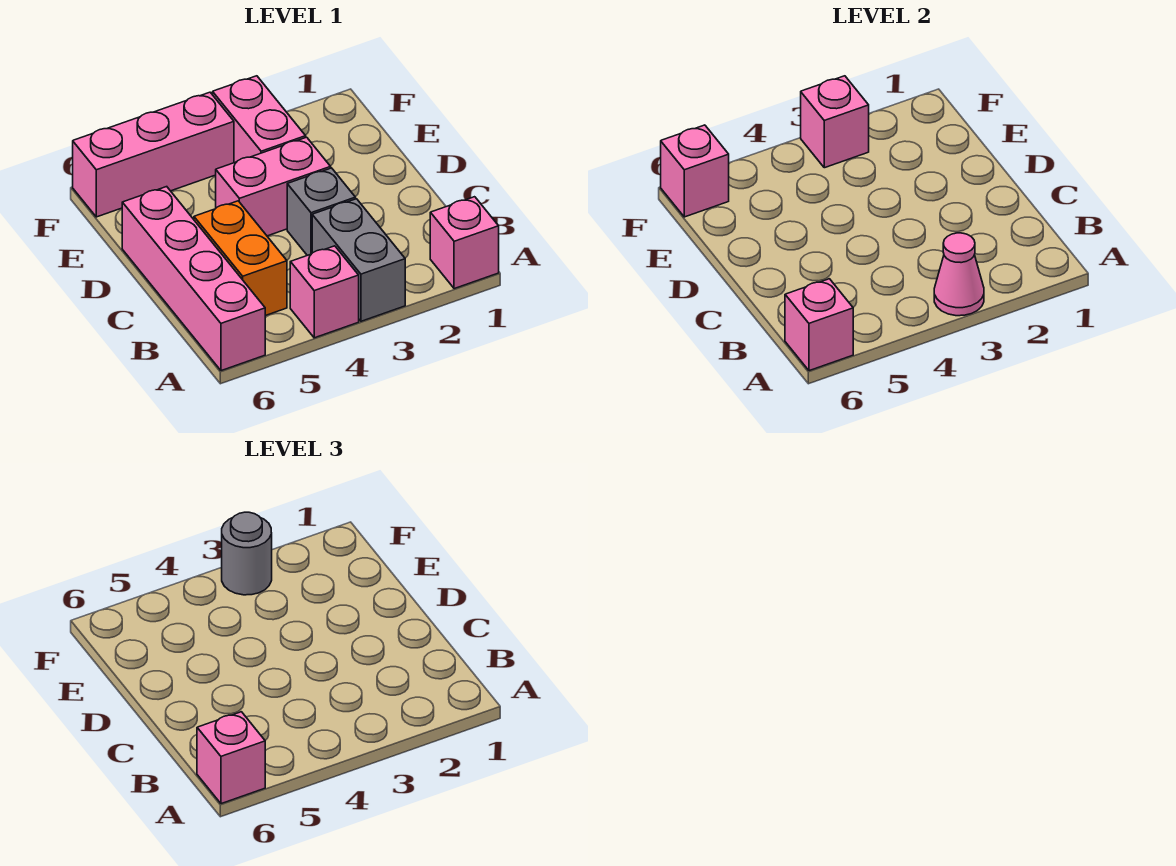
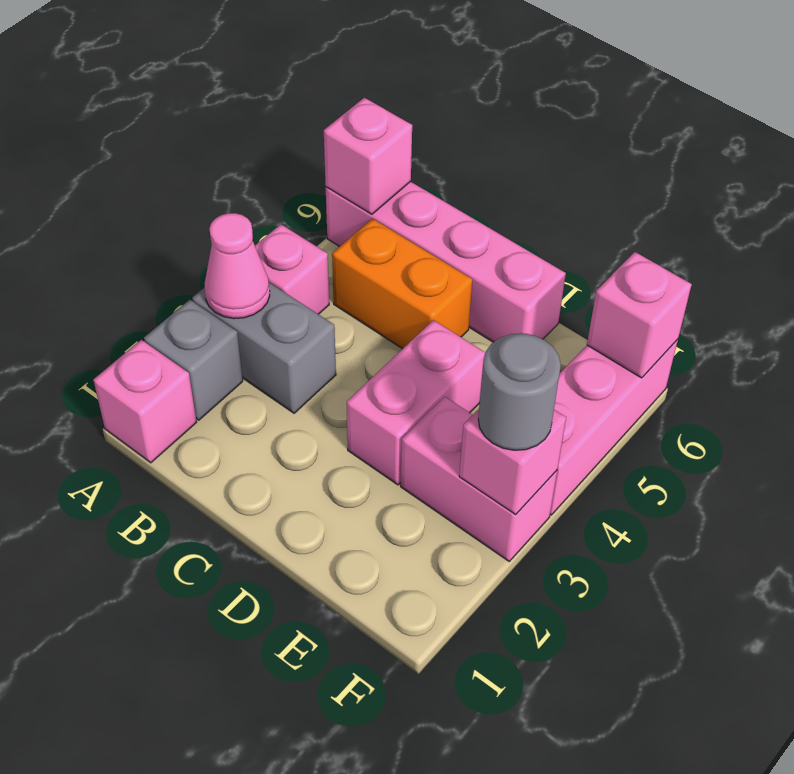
pink 1x1 brick [197,712,265,804] -> none
grey 1x1 brick [287,168,355,255] -> grey 1x1 brick moved to [144,300,243,420]

